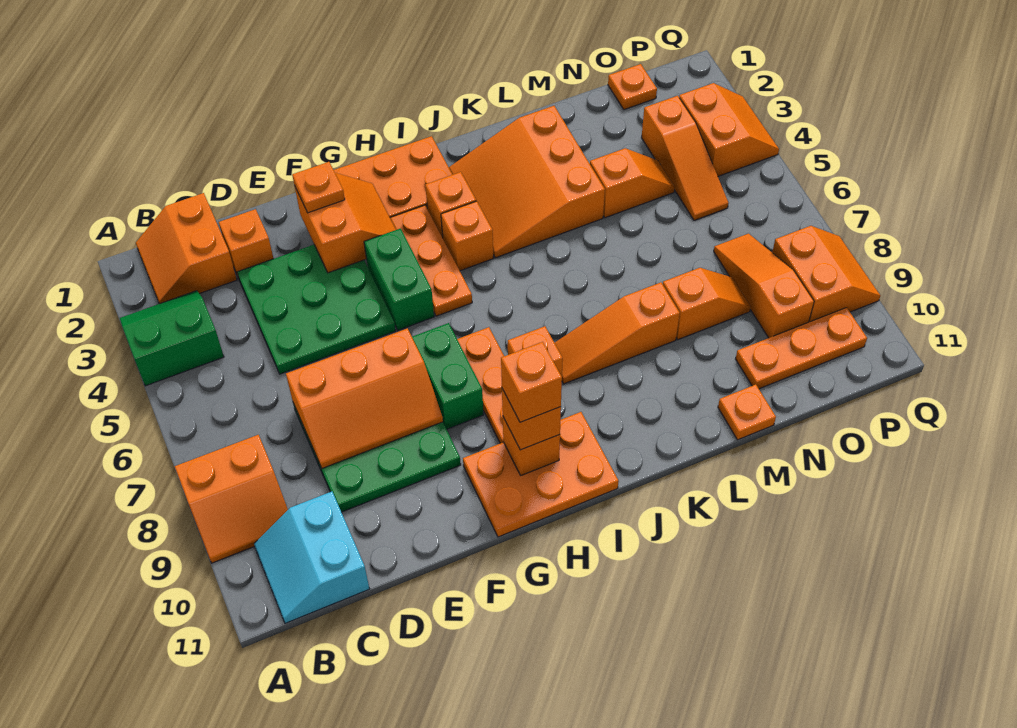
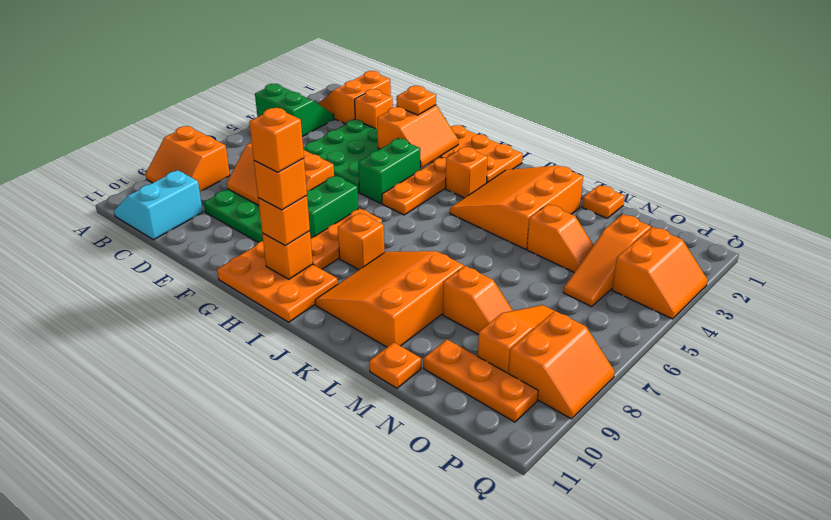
orange 1x1 brick [441,201,493,271] -> orange 1x1 brick moved to [249,108,304,172]
orange 1x3 slope [555,282,680,384] -> orange 3x3 slope [315,251,464,347]
orange 1x1 plate [608,64,657,110] -> orange 1x1 plate moved to [582,185,625,218]

